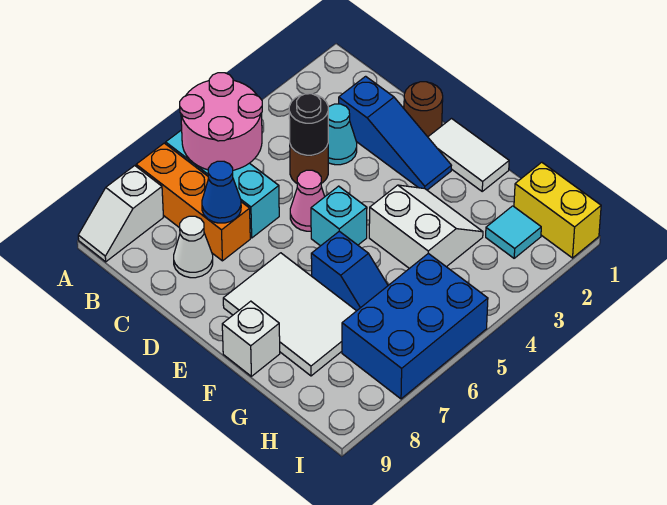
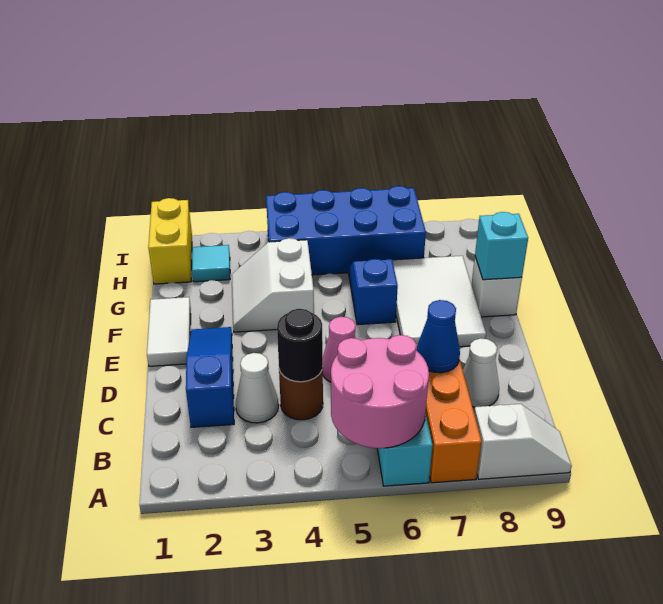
cyan 1x1 cone [328,104,357,165] -> white 1x1 cone [236,353,279,423]
brown 1x1 round brick [404,82,443,137] -> none
cyan 1x1 brick [311,186,367,246] -> cyan 1x1 brick moved to [475,212,528,280]
blue 2x3 brick [342,253,488,399] -> blue 2x4 brick [266,186,426,275]

